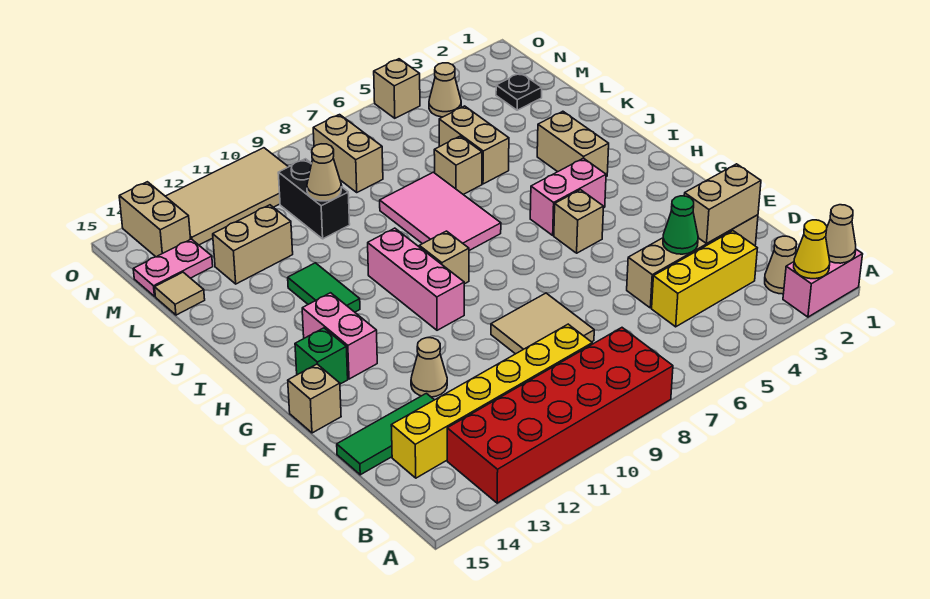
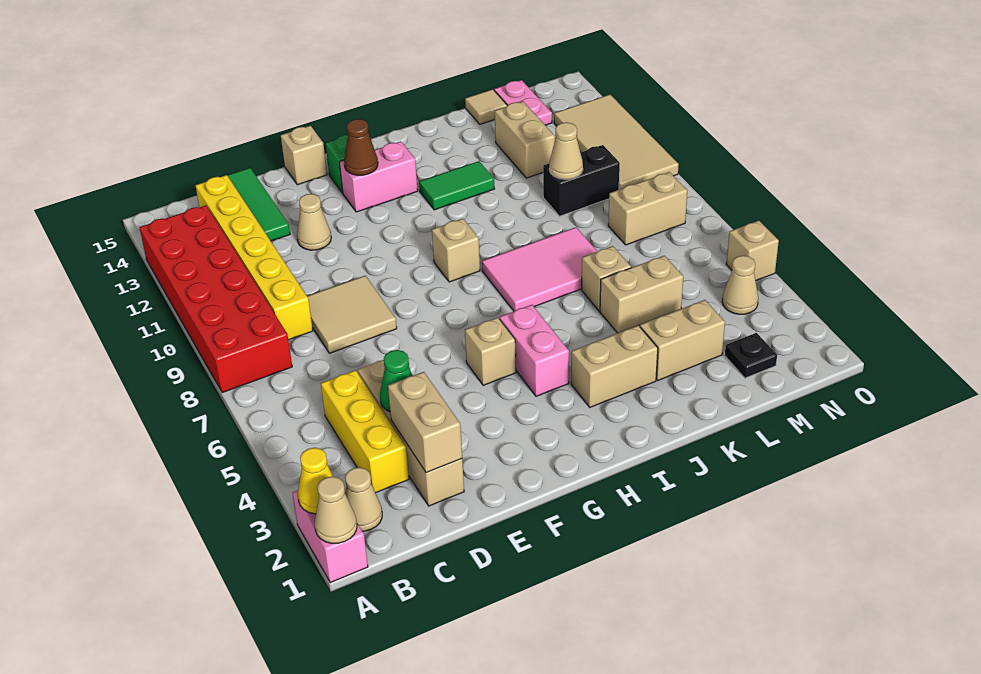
pink 1x3 brick [368,228,464,330] -> none
none -> brown 1x1 cone [344,119,378,175]
tan 1x2 brick [119,182,190,257] -> tan 1x2 brick moved to [640,300,725,380]

